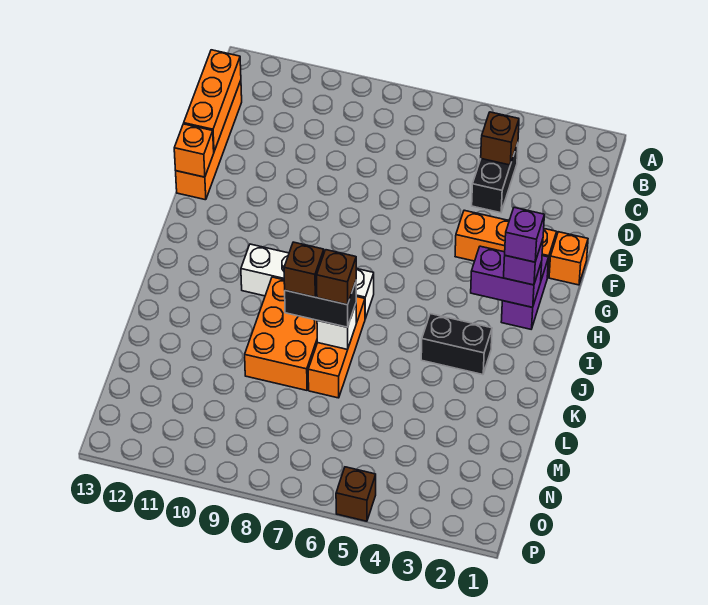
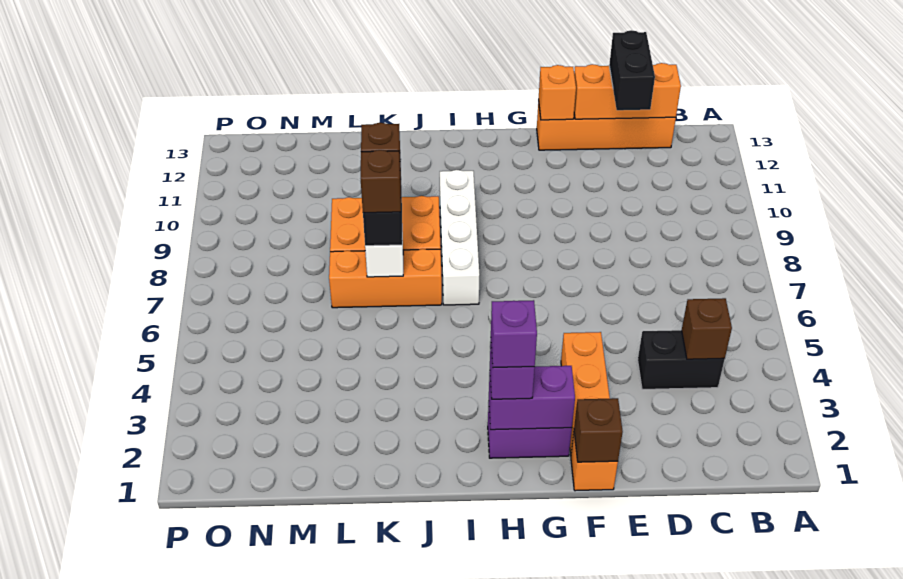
purple 1x2 brick [471,246,542,307] -> purple 1x2 brick turned to [489,366,575,430]
black 1x2 brick [421,314,492,375] -> black 1x2 brick moved to [609,30,655,110]
brown 1x1 brick [336,467,376,521] -> brown 1x1 brick moved to [574,398,623,462]

